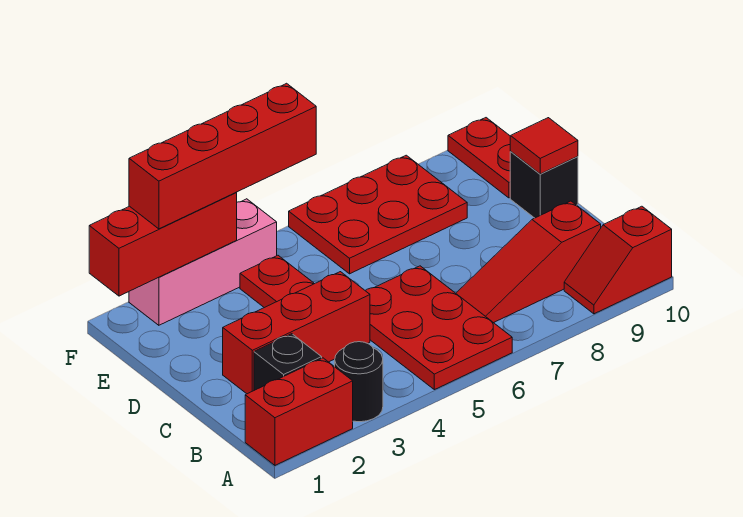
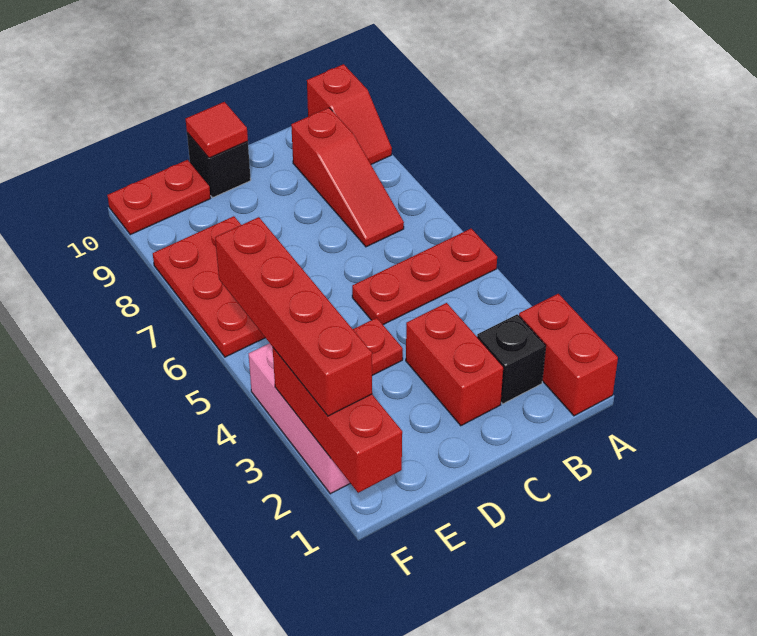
black 1x1 round brick [335,342,383,422] -> none
red 2x3 plate [365,266,512,390] -> red 1x3 plate [352,229,497,325]
red 1x3 brick [223,272,370,394] -> red 1x2 brick [406,303,504,426]

